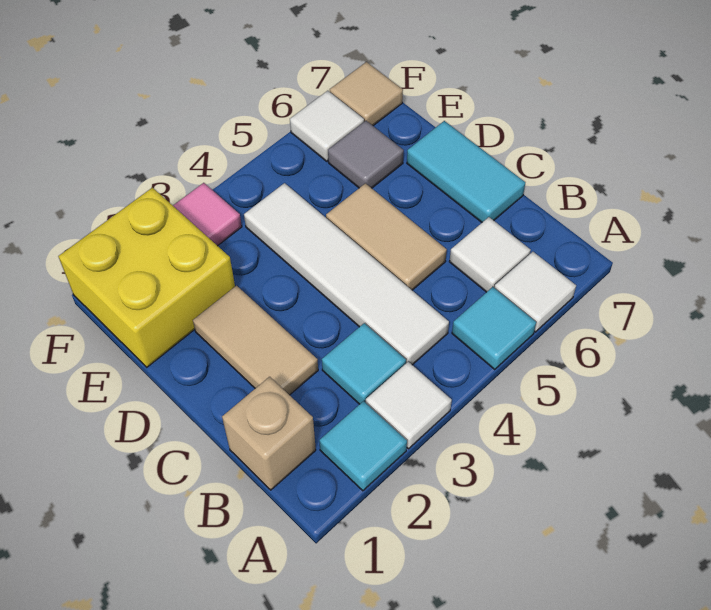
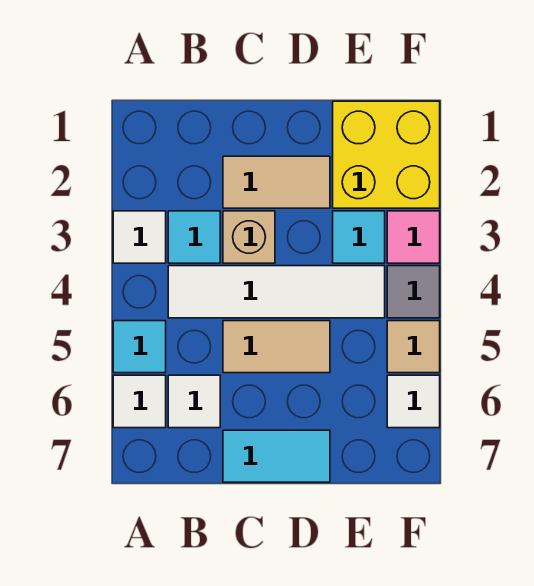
cyan 1x1 tile [319,401,407,491] -> cyan 1x1 tile moved to [333,211,385,263]
tan 1x1 brick [222,377,316,490] -> tan 1x1 brick moved to [223,211,275,263]
grey 1x1 tile [328,121,404,188] -> grey 1x1 tile moved to [387,266,440,318]
tan 1x1 tile [330,62,403,126] -> tan 1x1 tile moved to [387,321,440,373]

